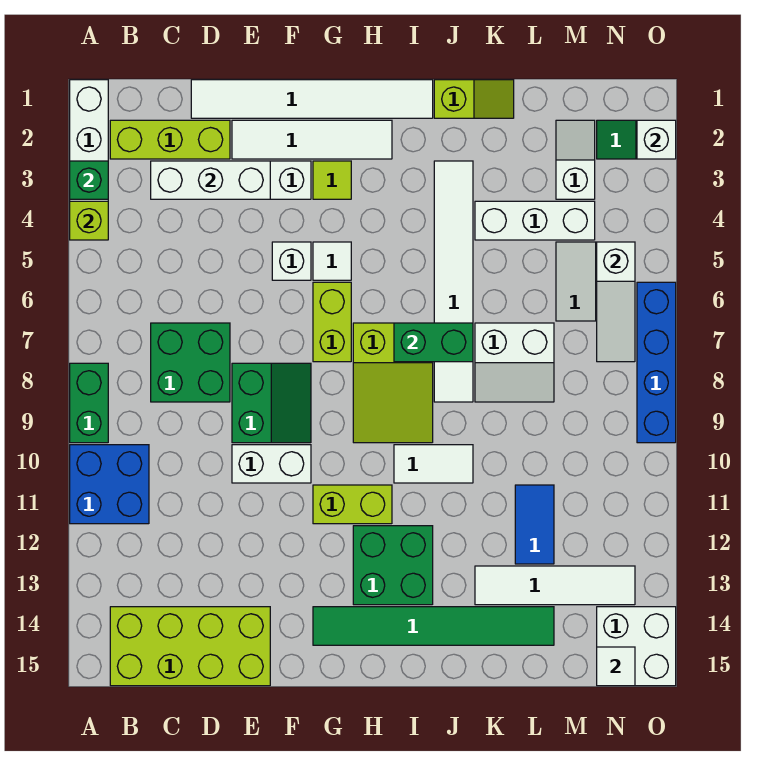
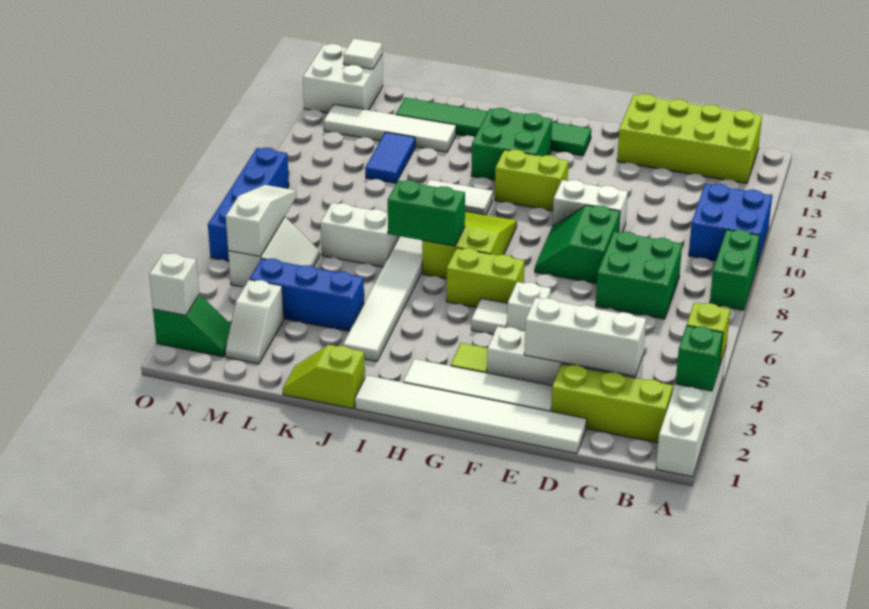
lime 1x2 brick [313,282,351,362] -> lime 1x2 brick turned to [446,248,524,308]
white 1x3 brick [475,201,595,240] -> blue 1x3 brick [250,258,364,331]

